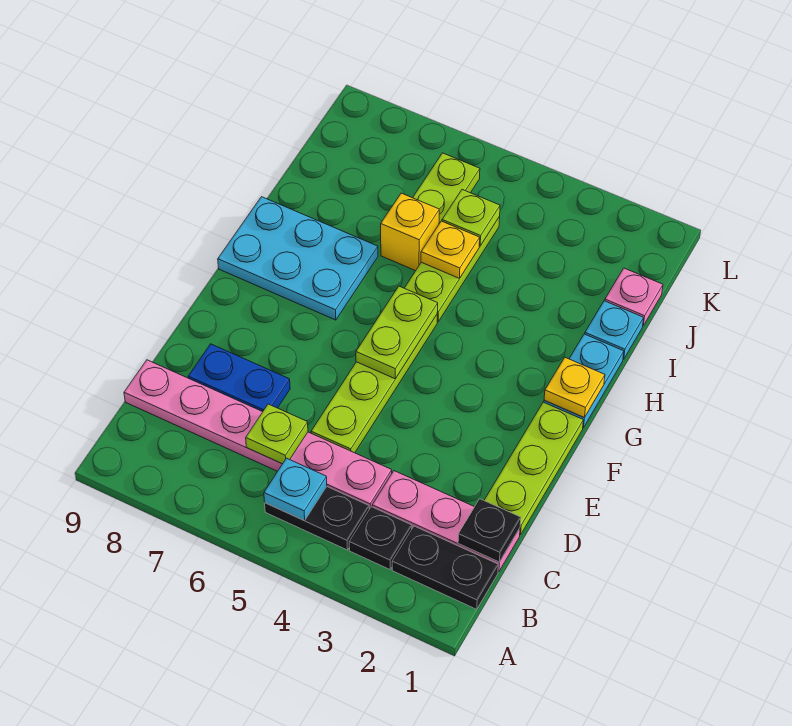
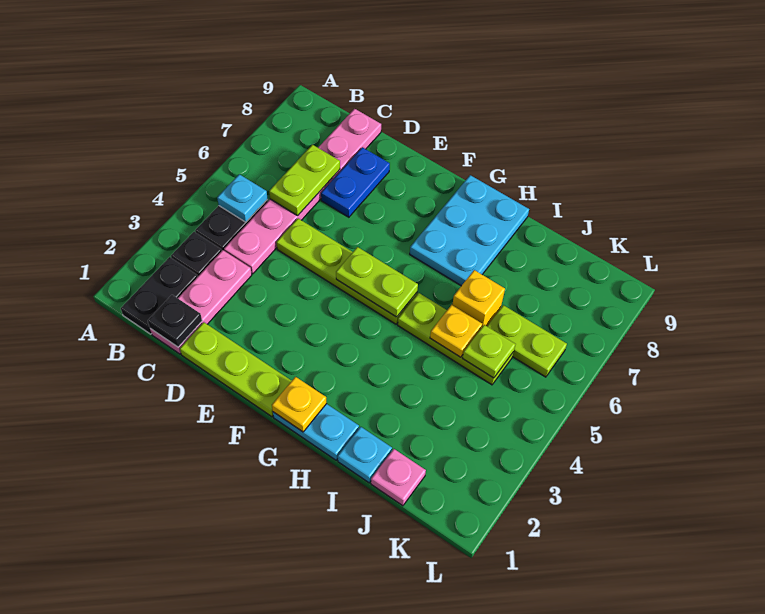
lime 1x1 plate [246,404,308,464] -> lime 1x2 plate [269,145,340,216]

